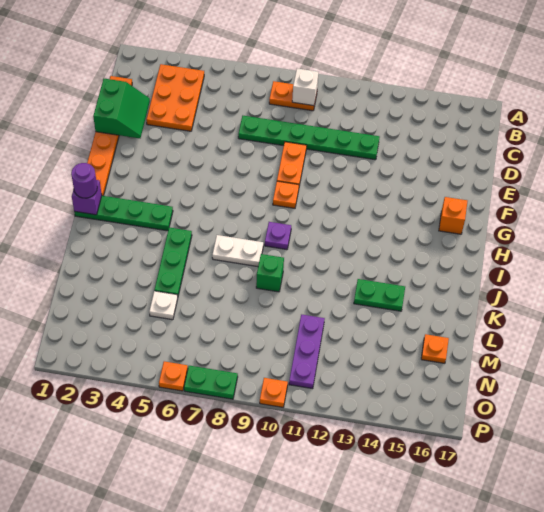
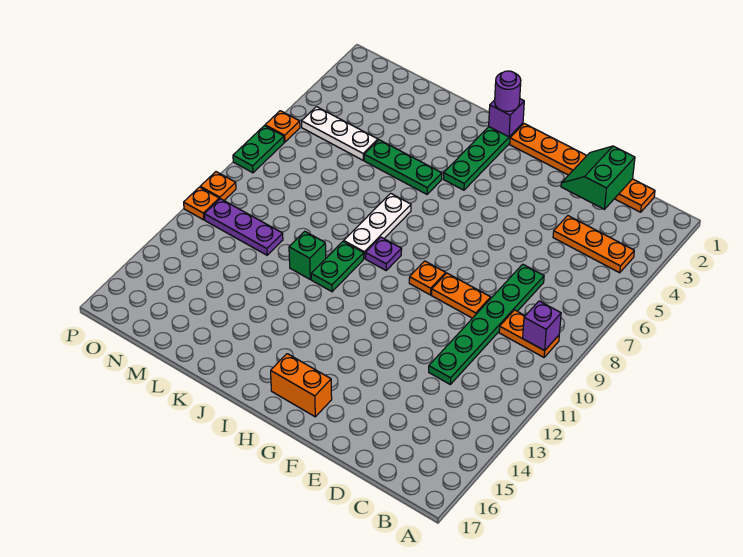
orange 2x3 plate [147,64,204,131] -> orange 1x3 plate [553,216,634,273]
orange 1x2 plate [269,81,317,111] -> orange 1x2 plate turned to [499,310,559,357]
white 1x1 brick [292,69,319,106] -> purple 1x1 brick [523,301,561,351]
green 2x2 slope [93,79,150,138] -> green 2x2 slope turned to [561,146,635,209]
orange 1x1 brick [439,197,467,234] -> orange 1x2 brick [271,354,332,417]
white 1x2 plate [212,235,263,267] -> white 1x3 plate [344,193,411,258]
green 1x1 brick [256,254,284,292] -> green 1x1 brick moved to [289,231,326,279]
green 1x2 plate [354,279,405,311] -> green 1x2 plate moved to [311,241,364,292]
white 1x1 plate [149,291,178,320] -> white 1x3 plate [302,107,378,160]
orange 1x1 plate [421,334,449,363] -> orange 1x1 plate moved to [184,187,219,220]

